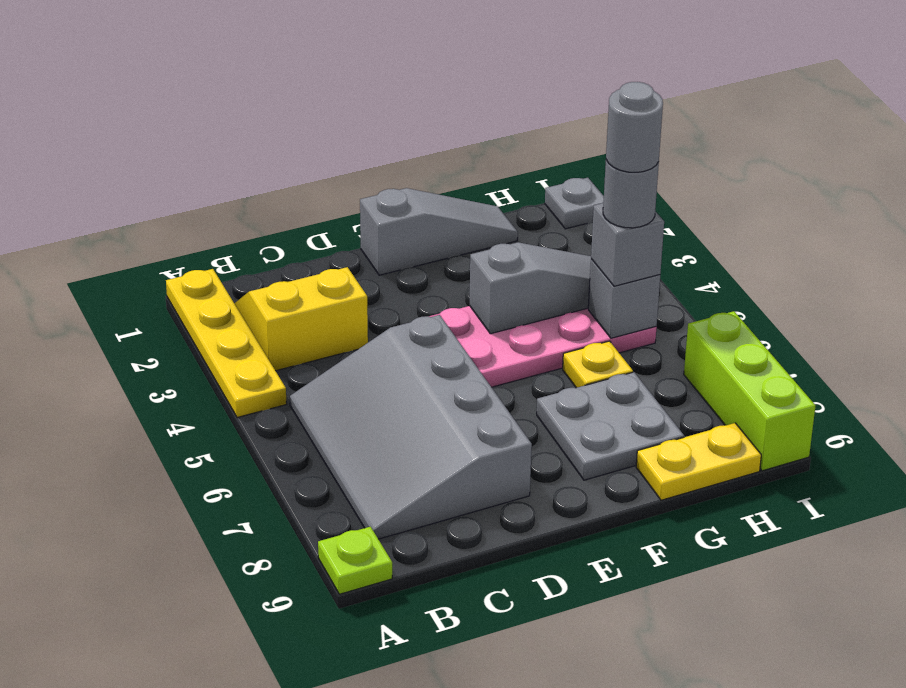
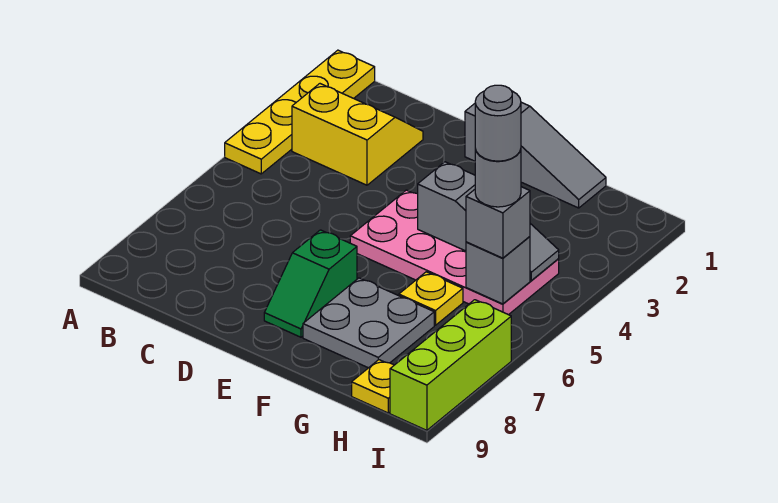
lime 1x1 plate [318,527,392,594] -> none
grey 3x4 slope [290,315,532,539] -> none
none -> green 1x2 slope [264,230,357,337]
yellow 1x2 plate [636,423,761,500] -> yellow 1x1 plate [352,360,394,413]
grey 1x1 plate [545,178,604,229] -> none

